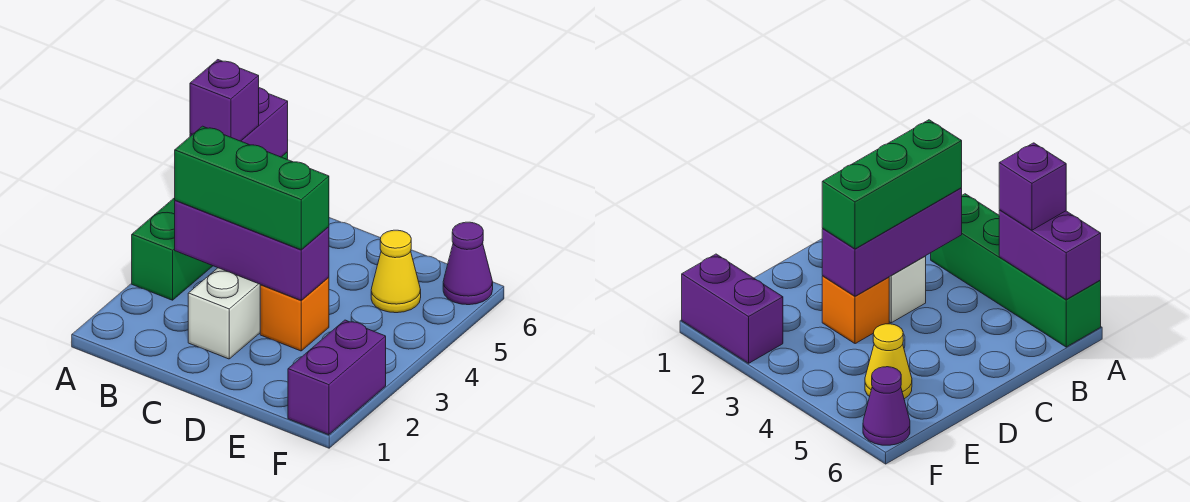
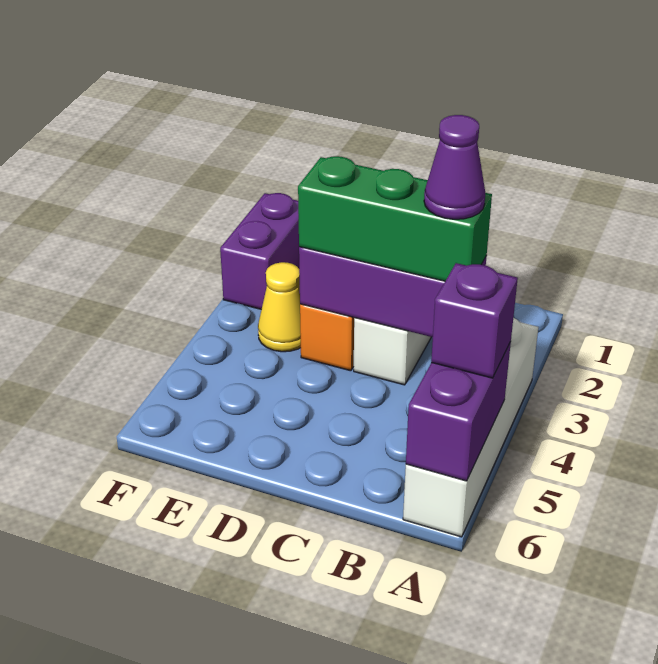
green 1x4 brick [132,152,288,300] -> white 1x4 brick [403,318,538,537]
yellow 1x1 cone [371,230,421,313] -> yellow 1x1 cone moved to [258,262,301,352]
purple 1x1 cone [443,222,493,305] -> purple 1x1 cone moved to [424,115,485,219]

